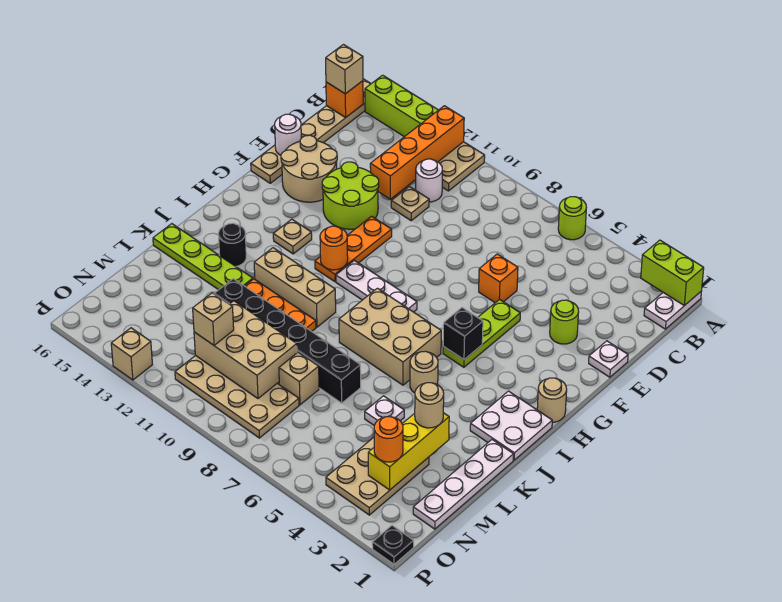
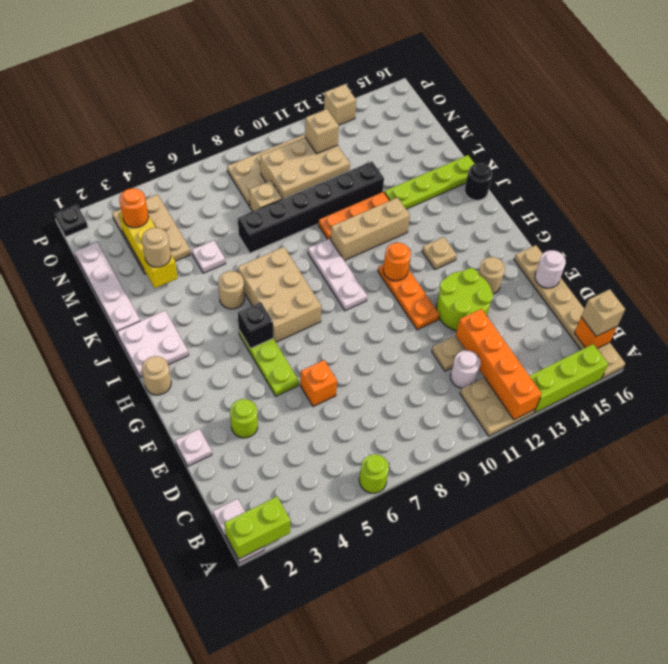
tan 2x2 round brick [281,135,337,202] -> tan 1x1 round brick [478,257,505,294]
white 1x3 plate [336,260,417,312] -> white 1x3 plate turned to [308,239,367,311]
tan 2x3 brick [339,288,441,385] -> tan 2x3 brick turned to [238,247,321,342]
black 1x1 round brick [218,223,246,266] -> black 1x1 round brick moved to [465,163,492,200]

